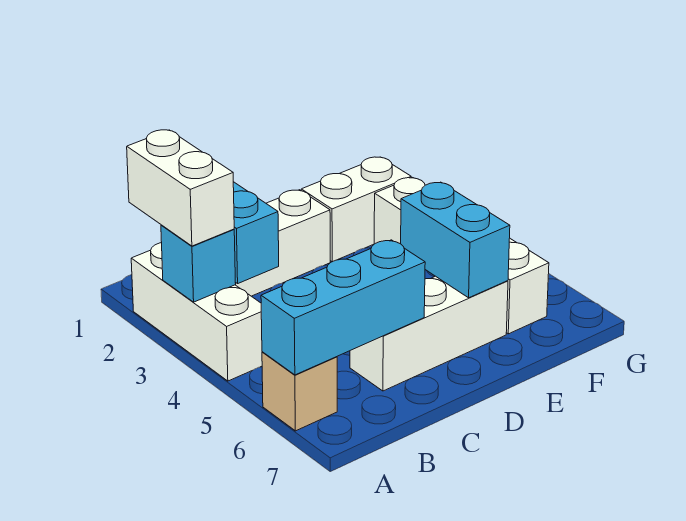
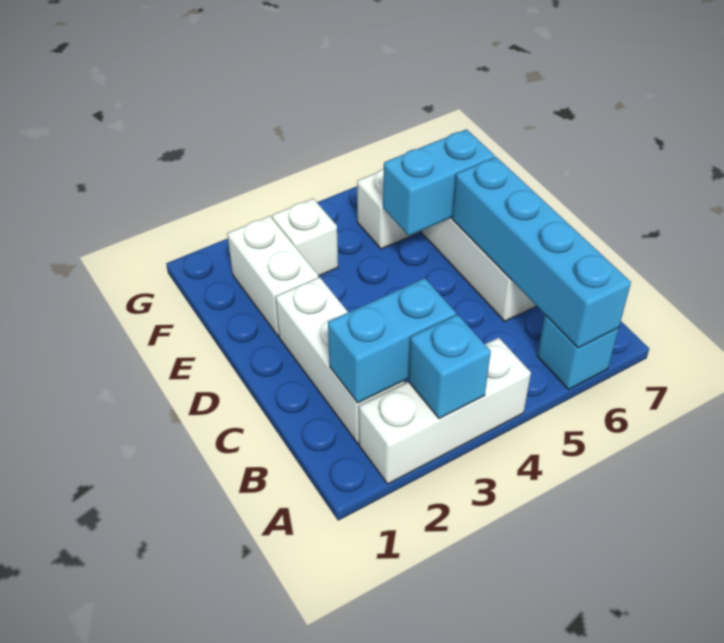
white 1x2 brick [127,130,234,246] -> none
tan 1x1 brick [262,352,337,431] -> cyan 1x1 brick [537,315,619,389]
cyan 1x3 brick [261,240,425,375] -> cyan 1x4 brick [452,157,631,348]

